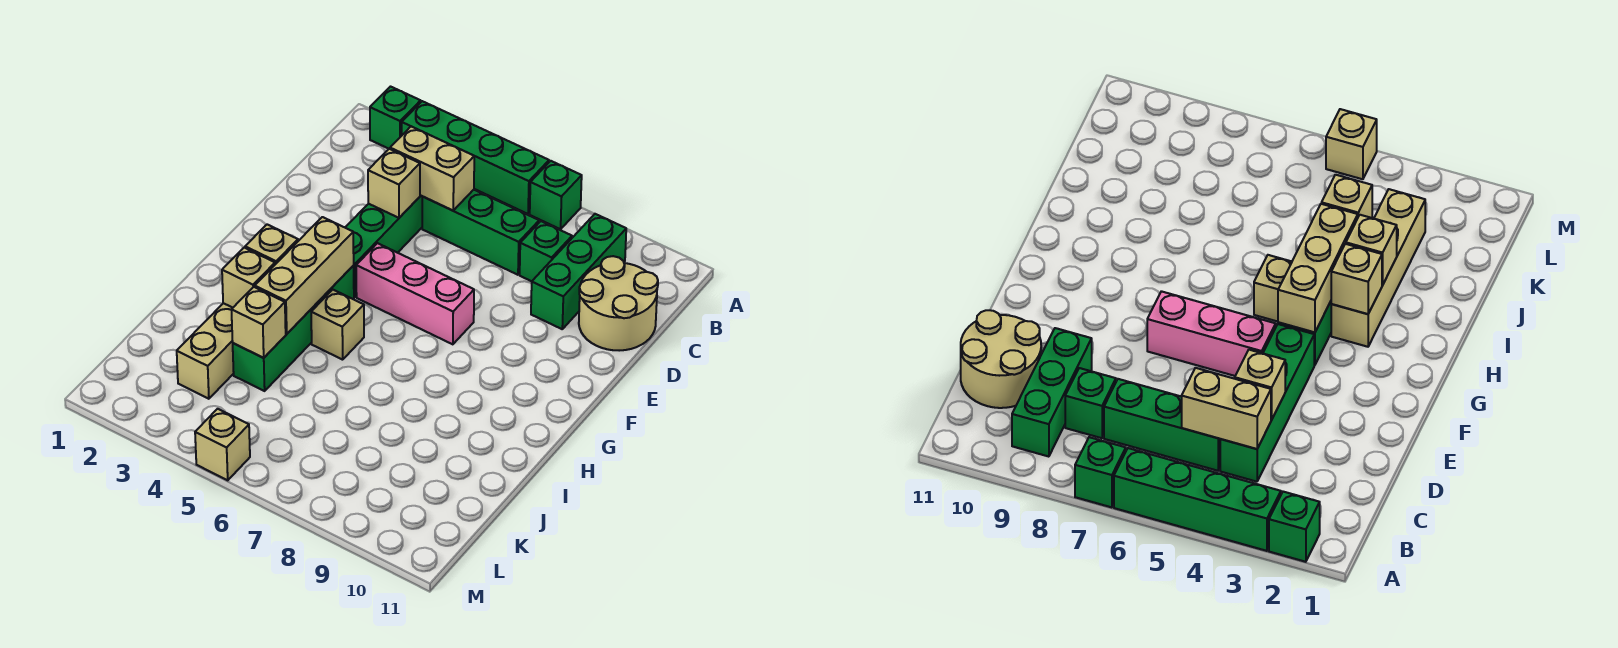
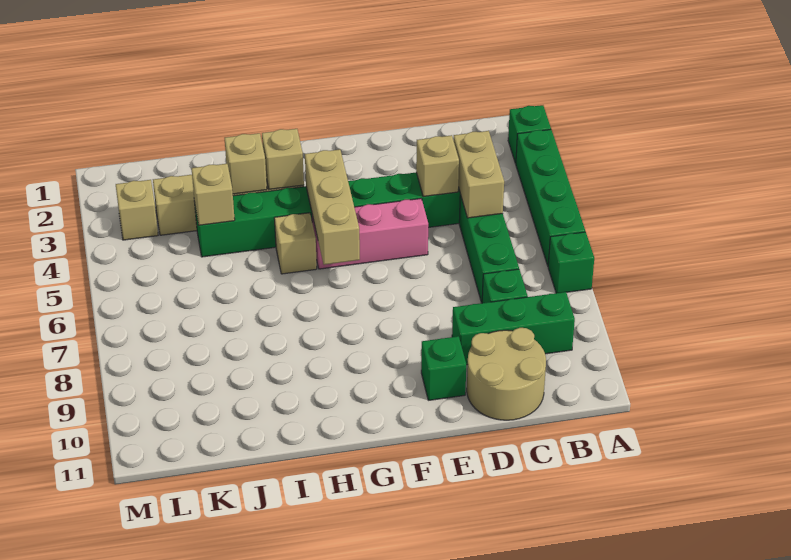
none -> green 1x1 brick [421,336,466,400]
pink 1x3 brick [356,243,474,344] -> pink 1x3 brick turned to [312,199,428,269]
tan 1x3 brick [255,217,354,334] -> tan 1x3 brick turned to [305,149,360,265]
tan 1x1 brick [195,409,250,480] -> tan 1x1 brick moved to [116,180,158,240]

